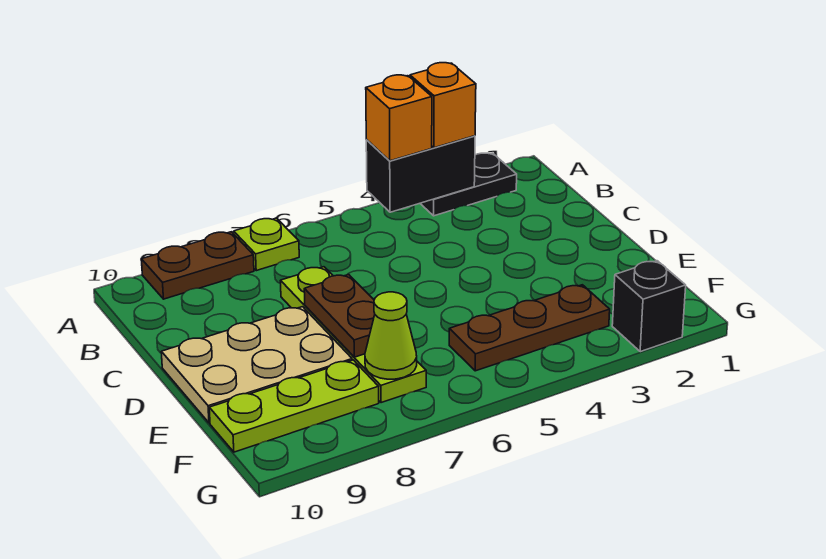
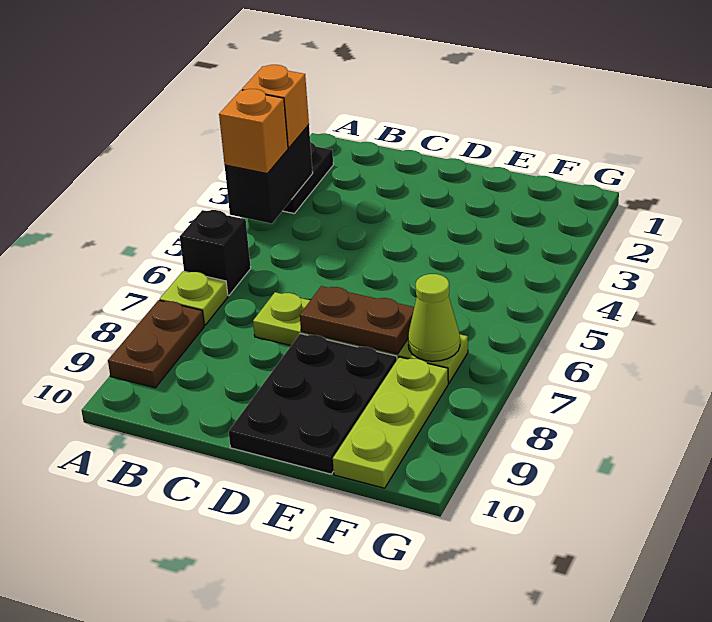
tan 2x3 plate [161,307,352,423] -> black 2x3 plate [229,334,397,474]
brown 1x3 plate [449,285,610,371] -> none
black 1x1 brick [612,261,686,352] -> black 1x1 brick moved to [180,210,251,296]

